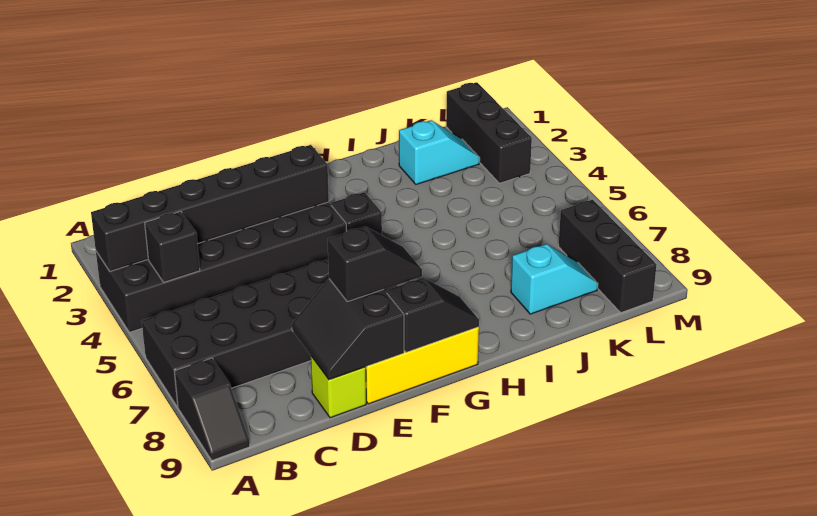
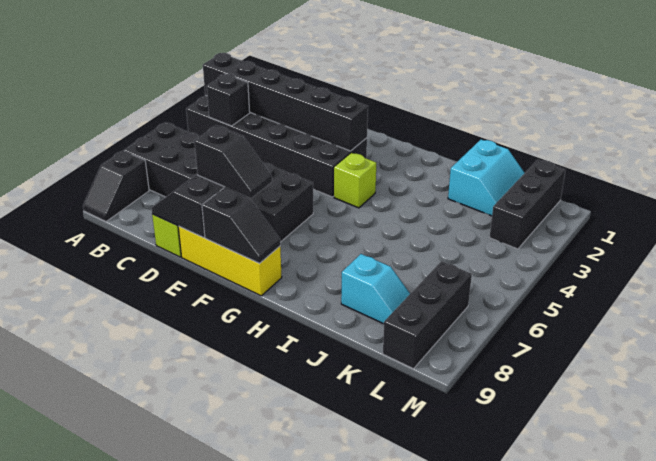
black 1x1 brick [331,192,382,235] -> lime 1x1 brick [334,153,376,208]
cyan 1x2 slope [399,120,480,184] -> cyan 2x2 slope [448,140,524,216]

